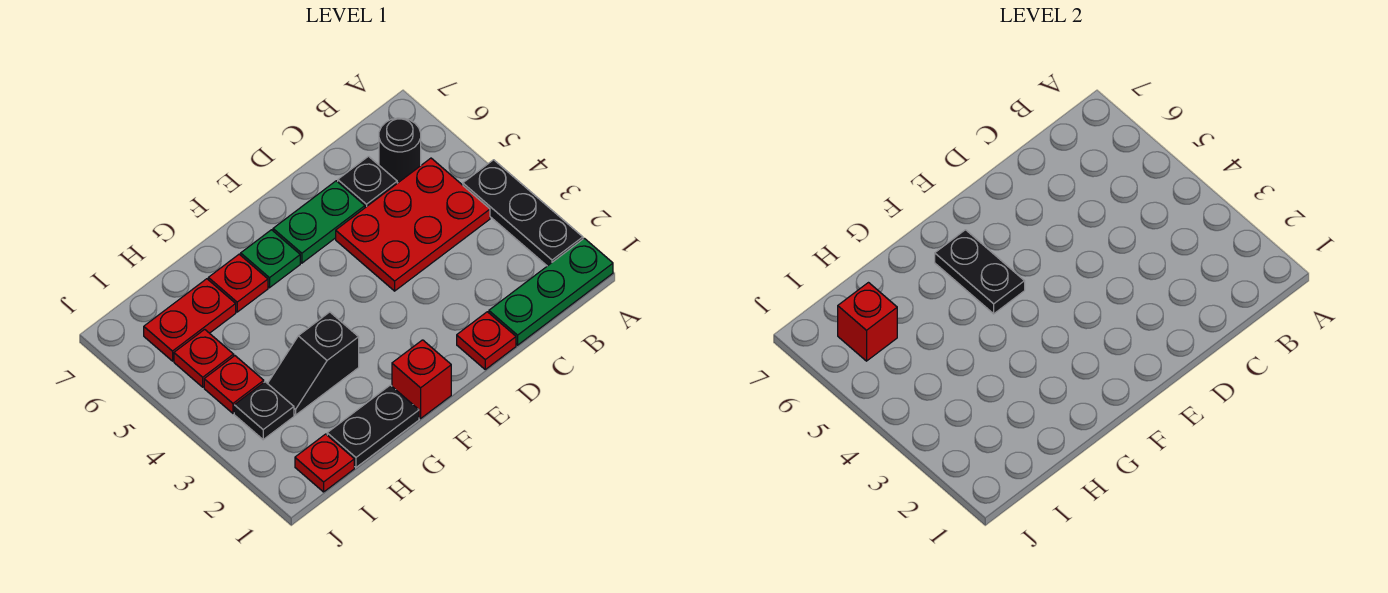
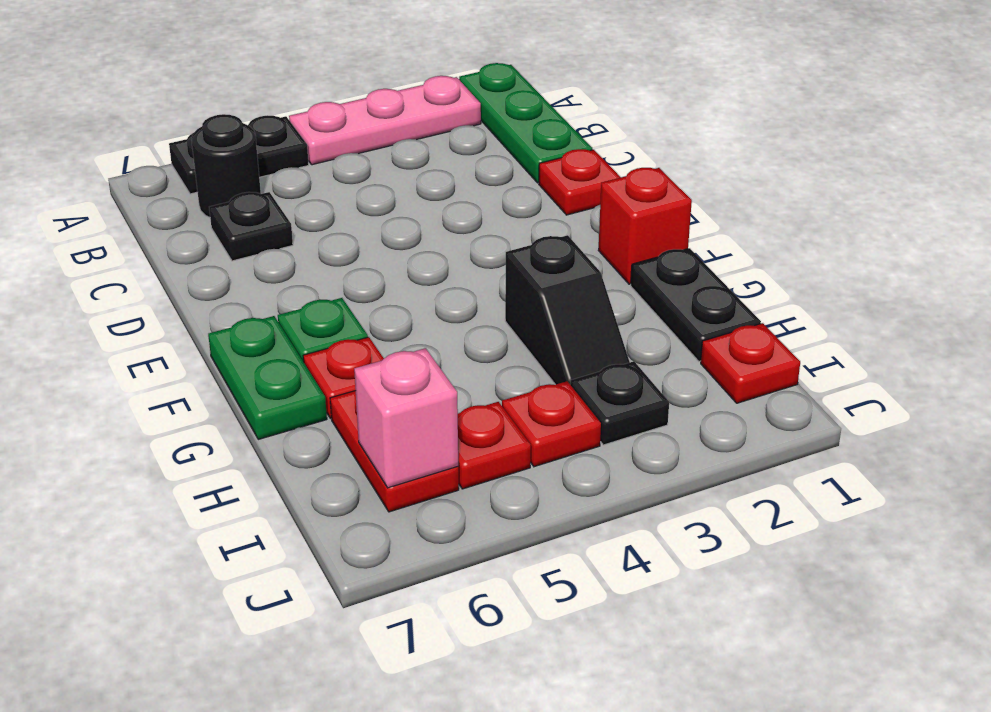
black 1x3 plate [463,160,583,266] -> pink 1x3 plate [289,76,481,165]
red 2x3 plate [336,158,490,291] -> none
green 1x2 plate [273,181,365,263] -> green 1x2 plate moved to [208,316,327,439]
black 1x2 plate [935,230,1025,314] -> black 1x2 plate moved to [169,115,309,194]
red 1x1 brick [838,283,897,361] -> pink 1x1 brick [354,348,458,488]

